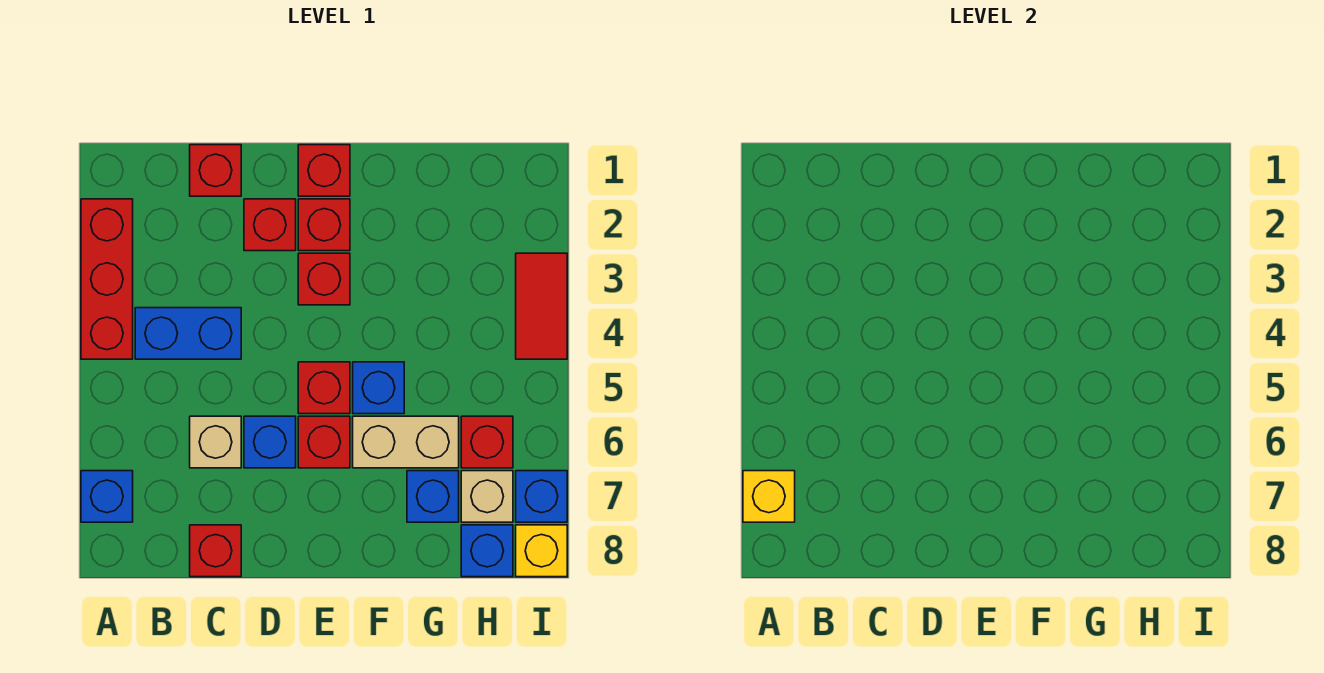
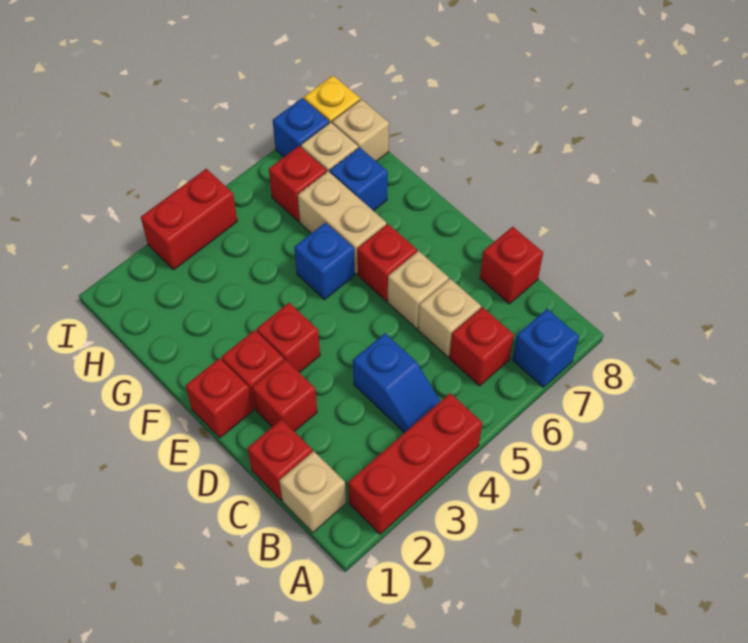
yellow 1x1 brick [743,471,795,522] -> none
none -> tan 1x1 brick [279,451,346,532]
blue 1x2 brick [135,308,241,359] -> blue 1x2 slope [353,333,440,433]
blue 1x1 brick [244,416,296,468] -> tan 1x1 brick [388,251,449,329]
red 1x1 brick [298,362,350,414] -> red 1x1 brick moved to [449,307,514,386]
blue 1x1 brick [461,525,513,577] -> tan 1x1 brick [332,99,389,161]
red 1x2 tile [516,253,567,359] -> red 1x2 brick [141,169,237,270]

